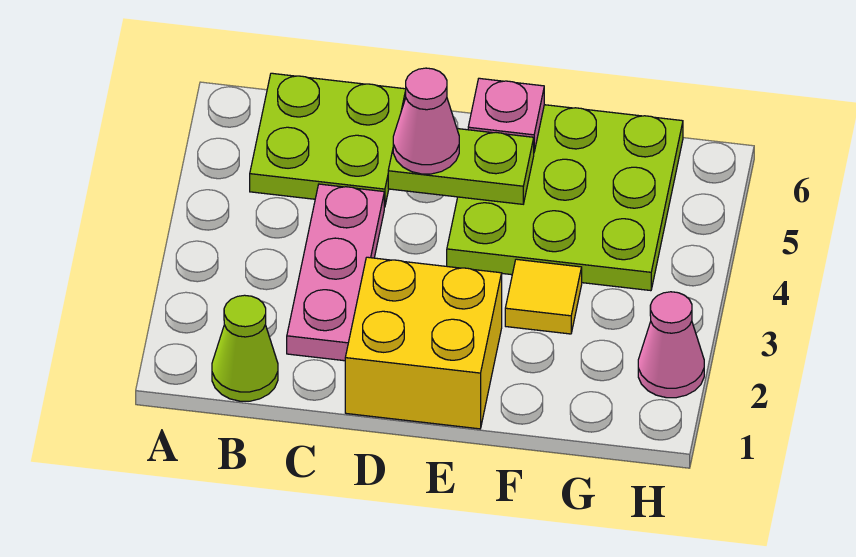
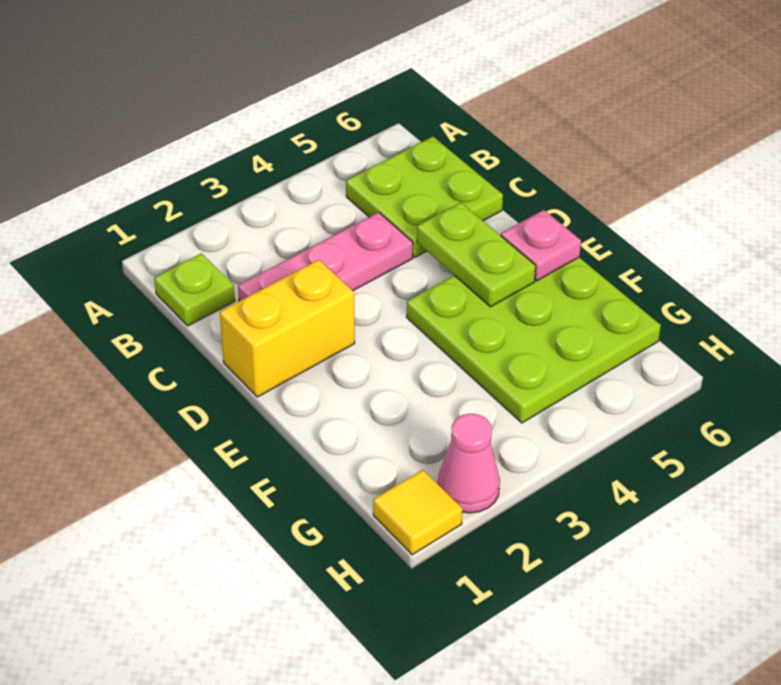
lime 1x1 cone [212,295,278,401] -> lime 1x1 plate [154,254,235,326]
yellow 2x2 brick [345,257,502,429] -> yellow 1x2 brick [220,260,355,397]
pink 1x1 cone [393,68,459,174] -> none
yellow 1x1 tile [505,259,582,334] -> yellow 1x1 tile moved to [373,470,462,555]

